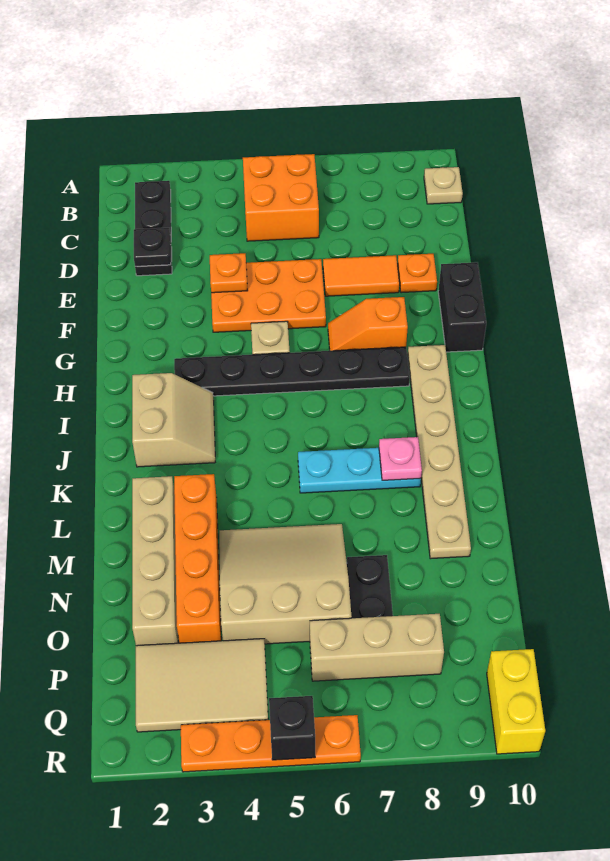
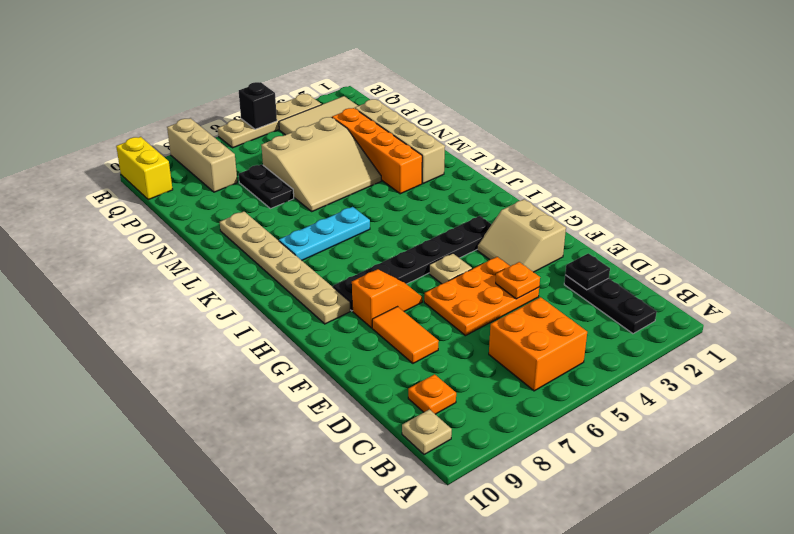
orange 1x2 tile [323,255,399,296] -> orange 1x2 tile turned to [372,307,439,363]
orange 1x1 plate [397,254,437,293] -> orange 1x1 plate moved to [408,374,456,414]
black 1x2 brick [438,262,486,352] -> none
tan 2x2 slope [132,373,215,467] -> tan 2x2 slope moved to [477,199,566,272]
pink 1x1 plate [379,437,422,480] -> none
tan 1x3 brick [310,614,444,681] -> tan 1x3 brick turned to [167,118,237,192]
orange 1x4 plate [181,715,361,772] -> tan 1x4 plate [218,94,322,148]

